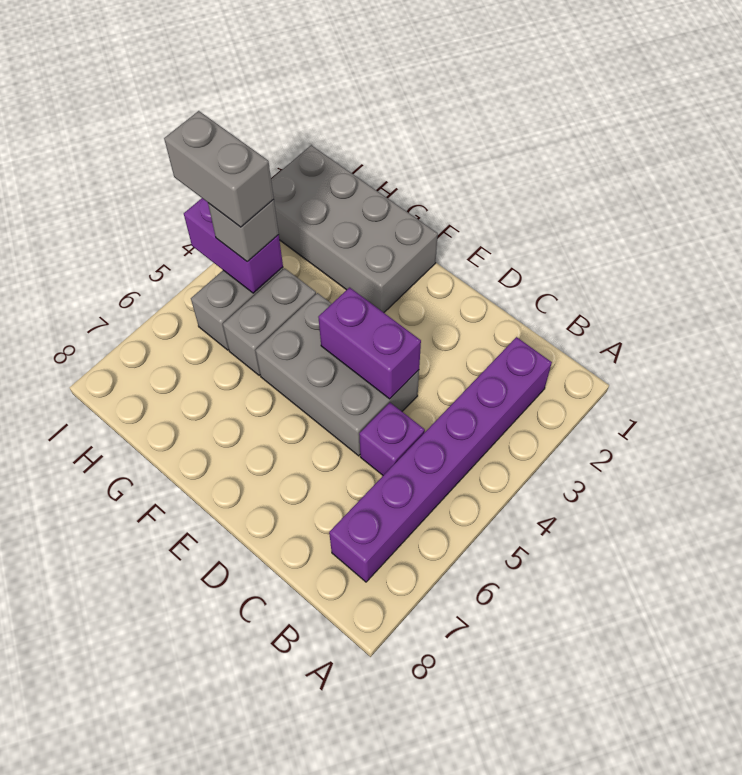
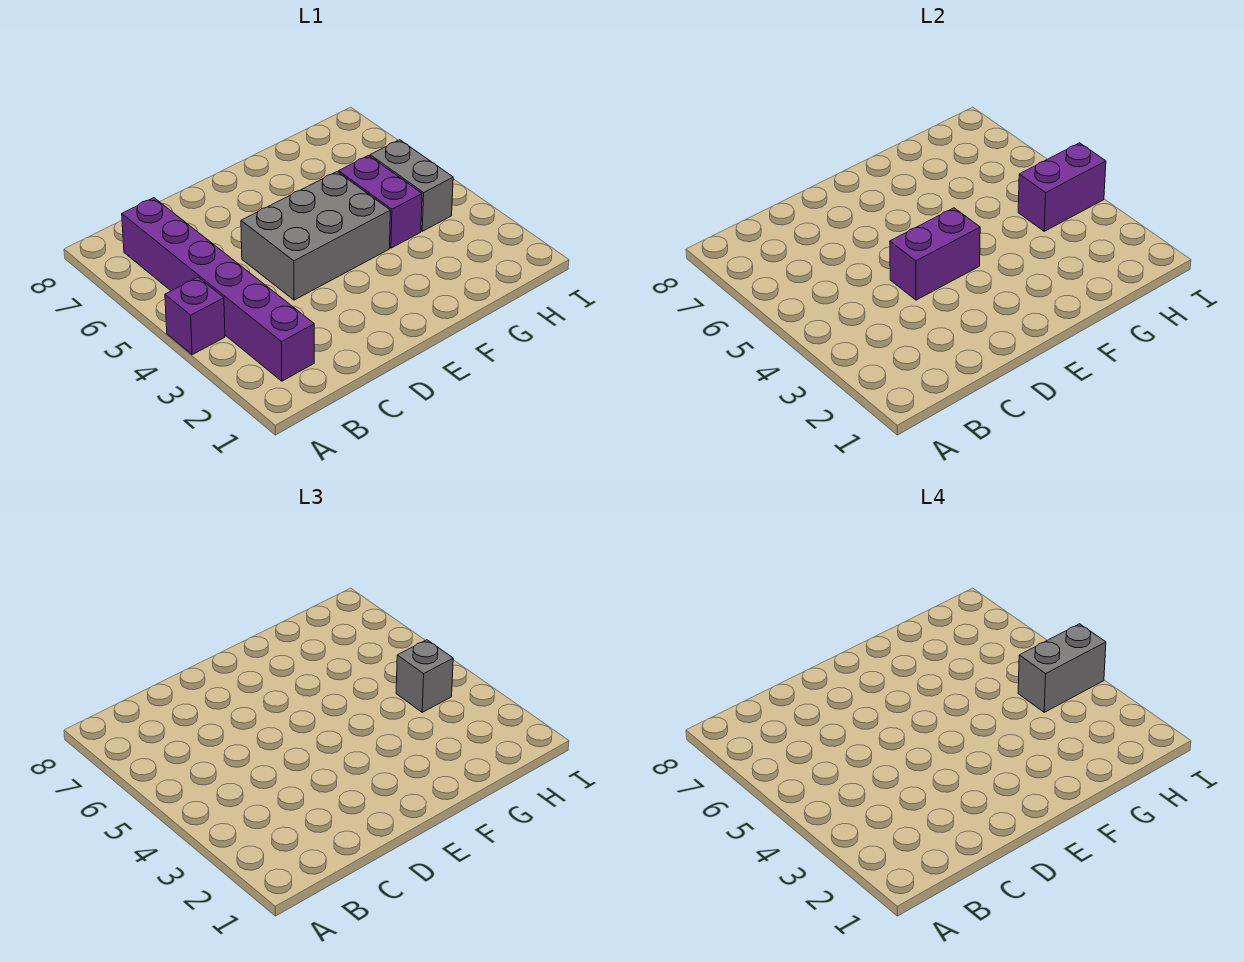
purple 1x1 brick [359,403,425,475] -> purple 1x1 brick moved to [165,277,225,355]
grey 2x4 brick [271,145,438,313] -> none
grey 1x2 brick [223,268,316,376] -> purple 1x2 brick [339,156,422,248]

